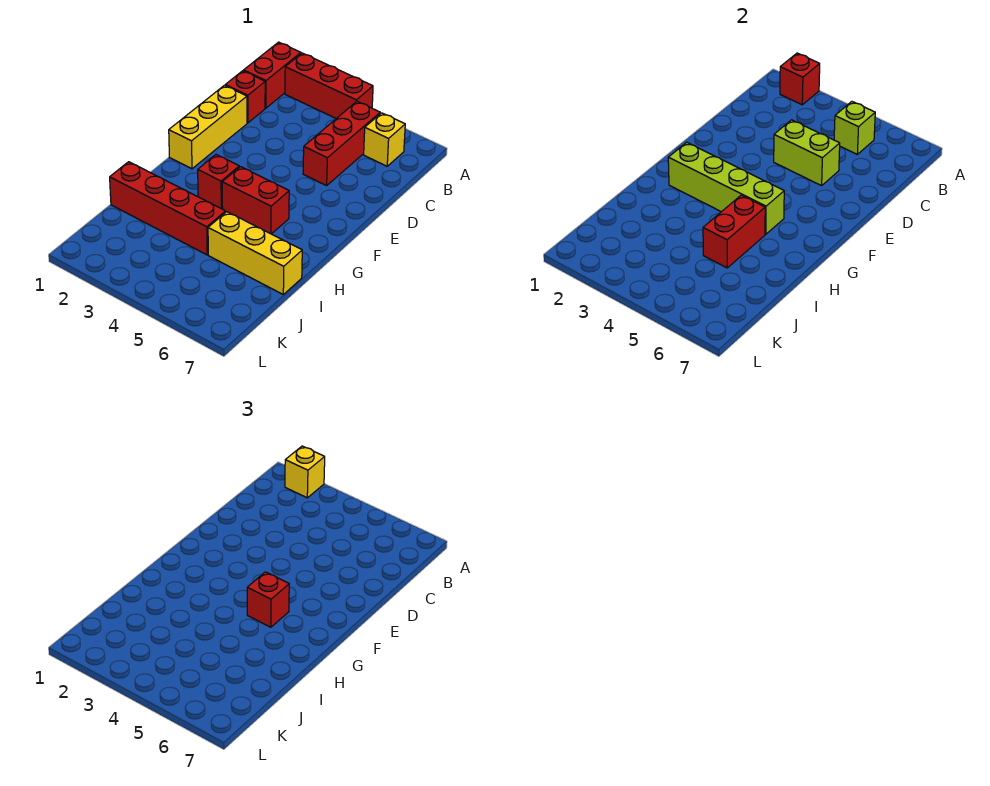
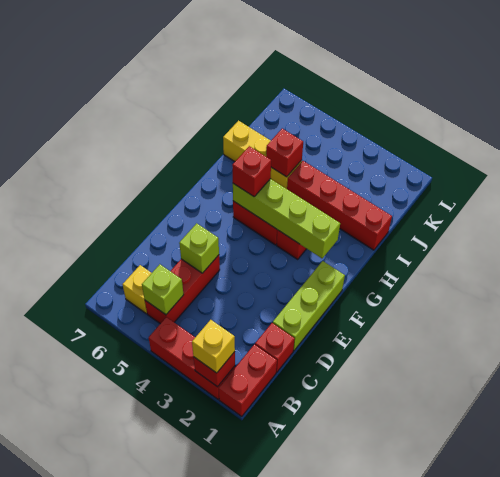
yellow 1x3 brick [169,85,247,169] -> lime 1x3 brick [273,261,345,351]
lime 1x2 brick [774,120,840,186] -> lime 1x1 brick [179,223,219,273]
red 1x2 brick [703,195,765,268] -> red 1x1 brick [266,129,303,177]

